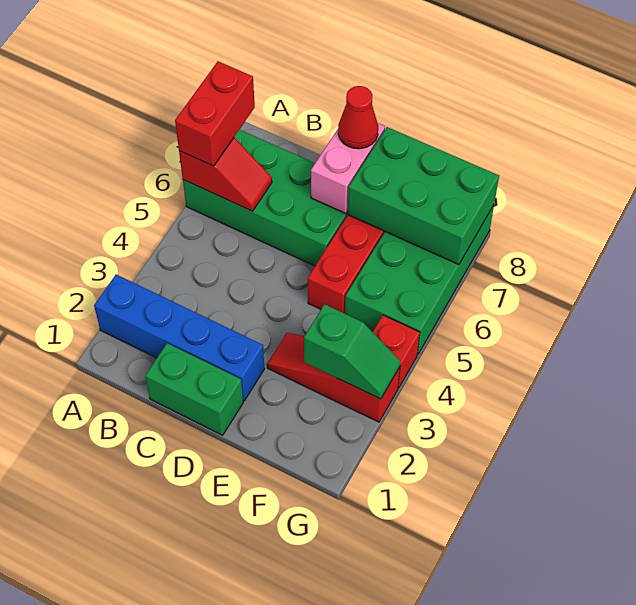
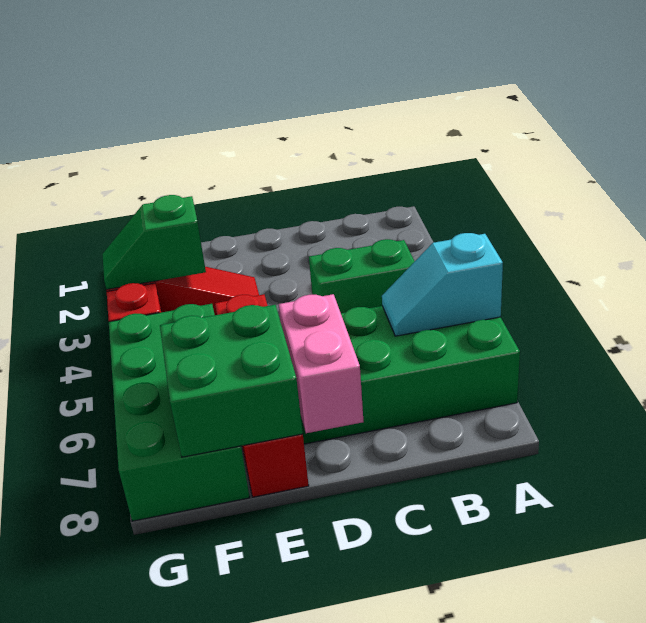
blue 1x4 brick [94,275,265,401] -> none
red 1x2 slope [179,138,272,211] -> cyan 1x2 slope [382,233,503,336]
red 1x2 brick [175,61,255,166] -> none
green 1x2 brick [145,343,243,435] -> green 1x2 brick moved to [309,239,415,313]
red 1x1 cone [338,86,378,149] -> none
green 2x3 brick [348,127,499,265] -> green 2x2 brick [160,305,303,457]

